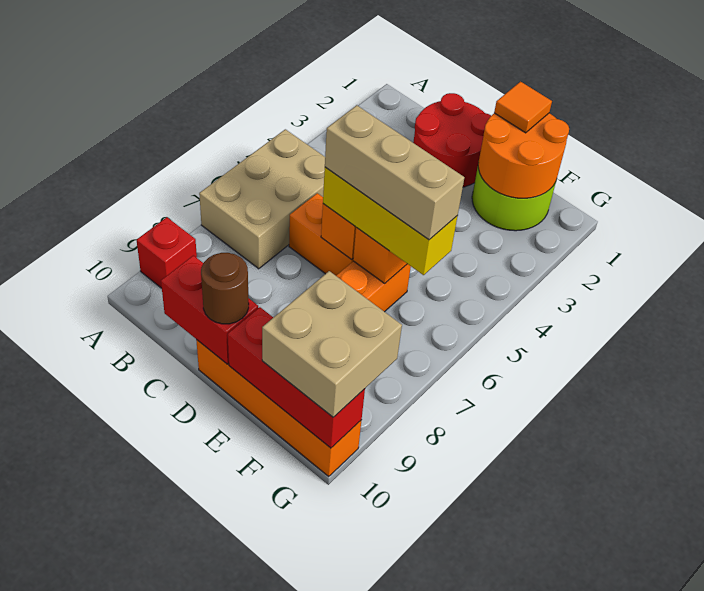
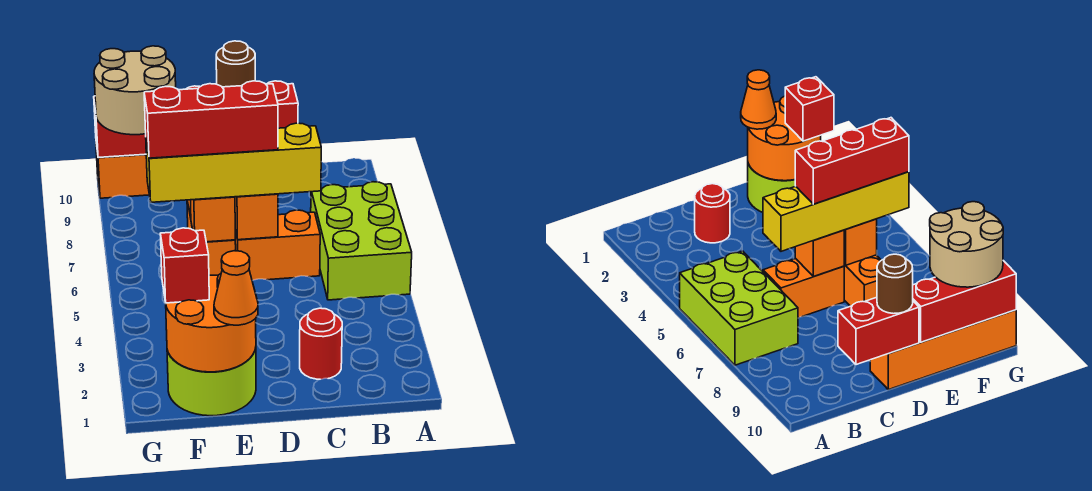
tan 2x3 brick [199,129,325,269] -> lime 2x3 brick [311,182,412,300]
red 1x1 brick [137,217,197,288] -> red 1x1 brick moved to [160,228,209,303]
red 2x2 round brick [413,93,491,187] -> red 1x1 round brick [300,308,342,379]
yellow 1x3 brick [323,167,457,275] -> yellow 1x4 brick [146,123,321,202]
tan 1x3 brick [325,105,464,240] -> red 1x3 brick [144,81,278,158]
orange 1x1 tile [494,82,552,133] -> orange 1x1 cone [214,251,258,325]
tan 2x2 brick [262,271,402,417] -> tan 2x2 round brick [94,46,176,135]

